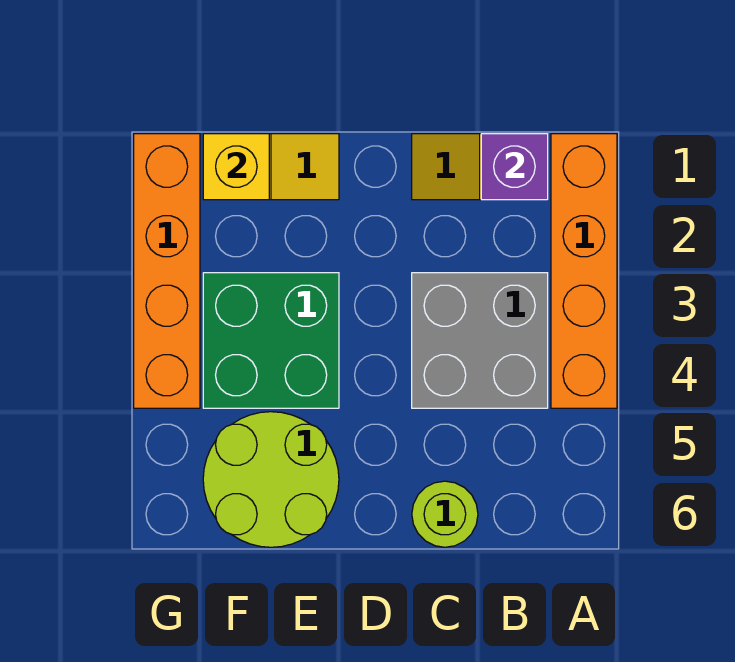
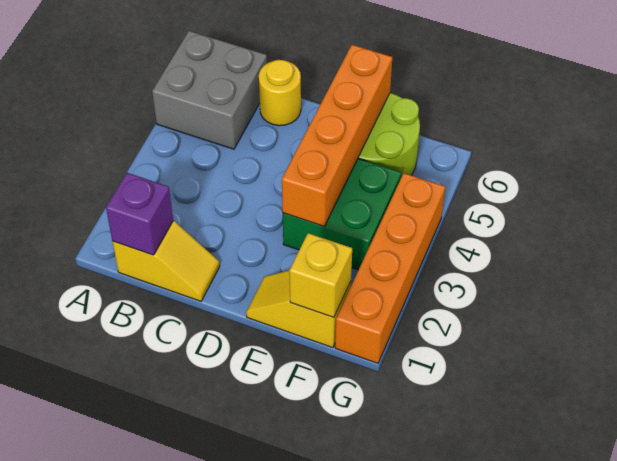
orange 1x4 brick [551,134,617,408] -> orange 1x4 brick moved to [282,45,392,226]
grey 2x2 brick [412,273,548,408] -> grey 2x2 brick moved to [152,31,267,149]
lime 1x1 round brick [412,481,478,547] -> yellow 1x1 round brick [259,60,301,126]

